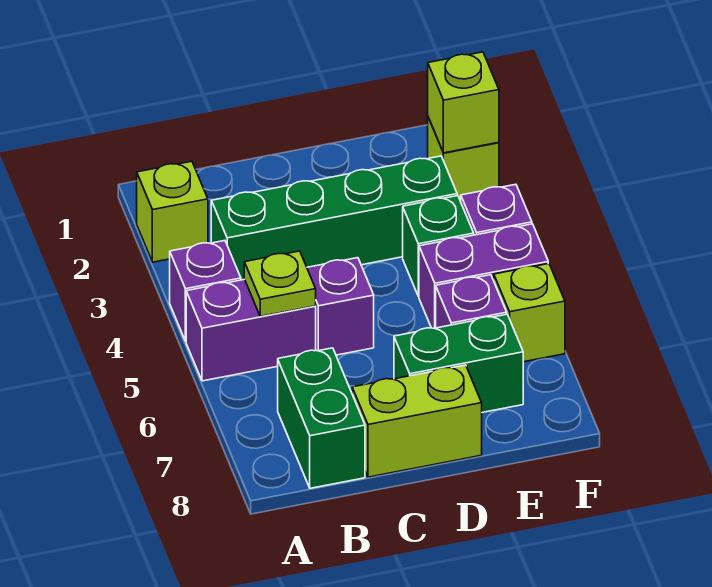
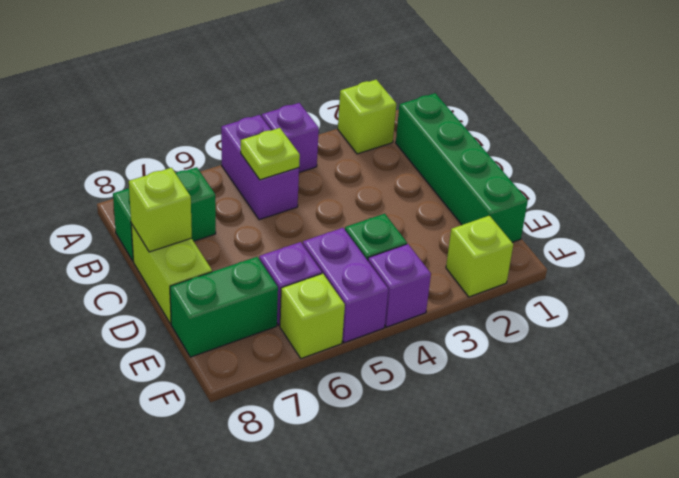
green 1x4 brick [211,156,457,280] -> green 1x4 brick moved to [396,93,528,242]
purple 1x1 brick [307,258,374,355] -> none
green 1x2 brick [394,314,523,412] -> green 1x2 brick turned to [170,257,278,357]
lime 1x1 brick [428,52,499,153] -> lime 1x1 brick moved to [129,168,192,252]

